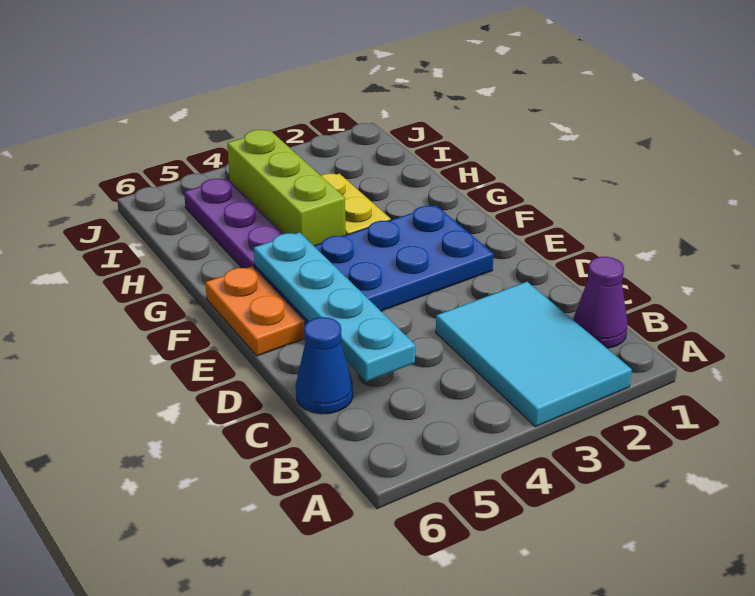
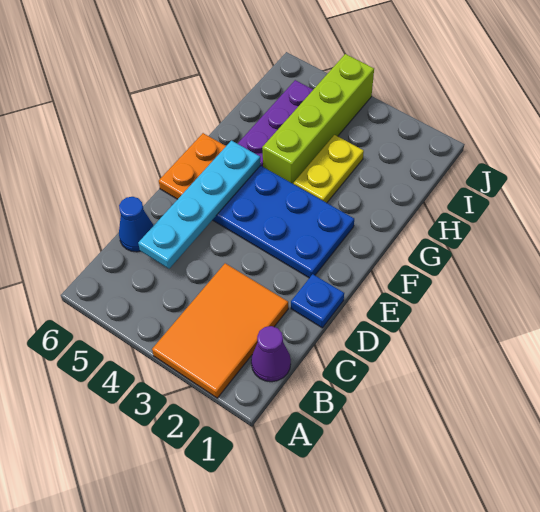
cyan 2x3 tile [436,282,632,427] -> orange 2x3 tile [152,263,288,398]
none -> blue 1x1 plate [291,274,344,328]
lime 1x3 brick [227,130,346,246] -> lime 1x4 brick [262,54,374,184]

